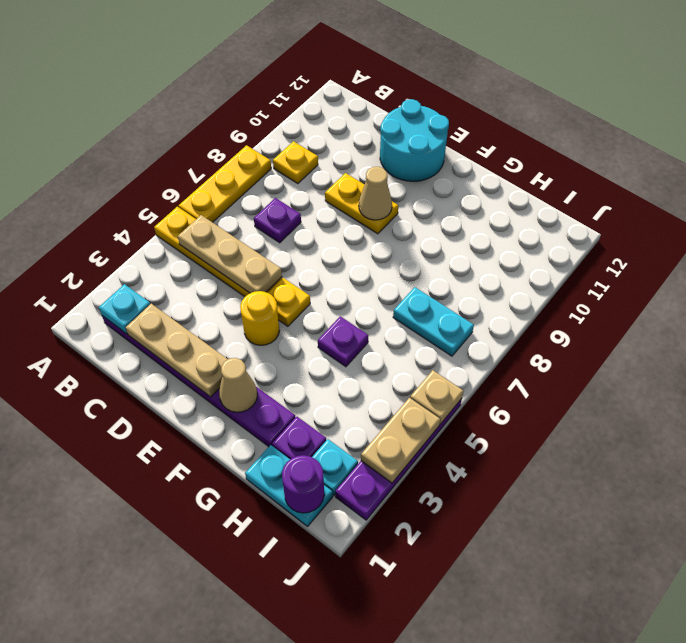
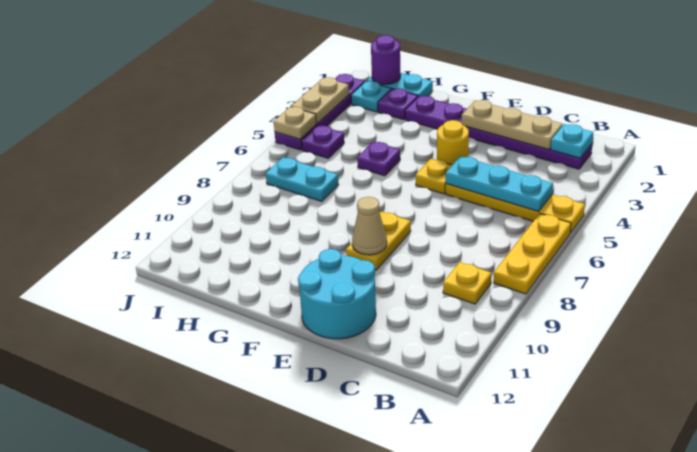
tan 1x3 plate [178,215,282,293] -> cyan 1x3 plate [446,156,553,212]
purple 1x1 plate [254,198,301,243] -> purple 1x1 plate moved to [302,125,344,158]
yellow 1x2 plate [325,173,398,234] -> yellow 1x2 plate turned to [346,211,411,270]
tan 1x1 cone [219,358,257,412] -> none

